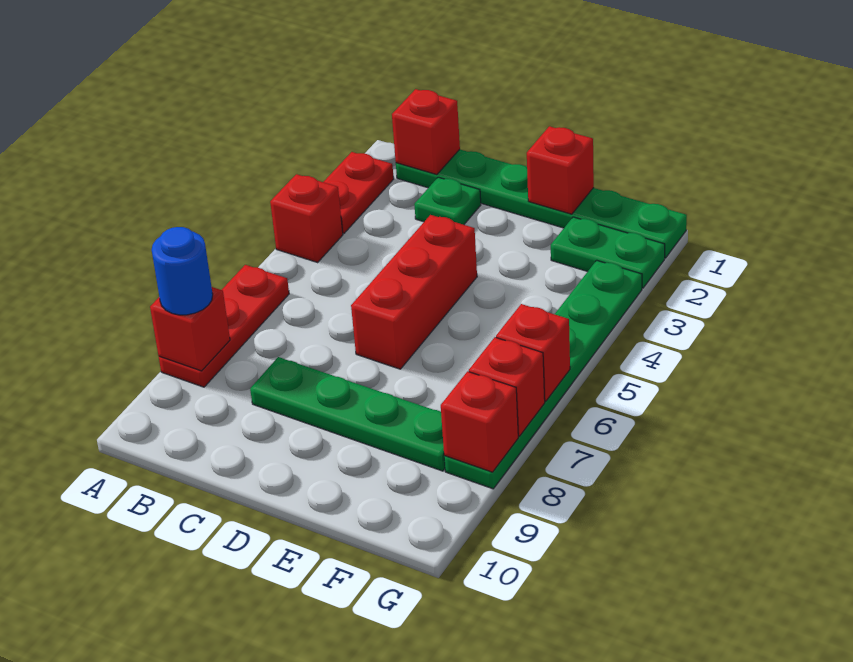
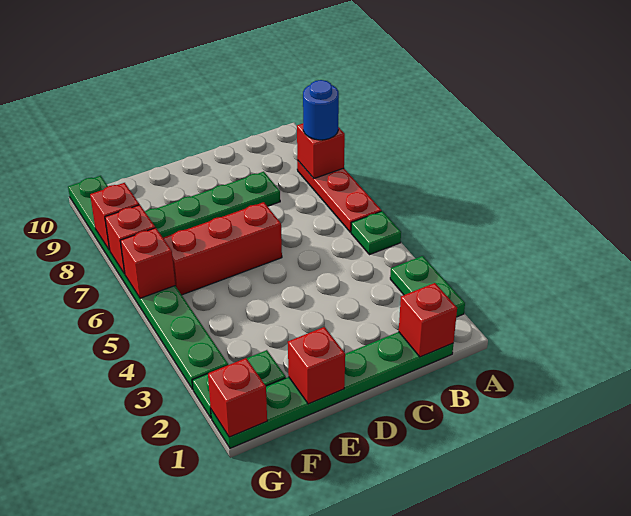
red 1x2 plate [324,152,394,233] -> green 1x2 plate [390,256,465,317]
red 1x1 brick [270,174,343,262] -> red 1x1 brick moved to [208,358,267,437]
green 1x1 plate [414,177,481,225] -> green 1x1 plate moved to [351,211,401,255]
red 1x3 brick [351,215,477,369] -> red 1x3 brick turned to [163,202,282,295]
green 1x6 plate [444,260,642,489] -> green 1x8 plate [68,176,228,389]

